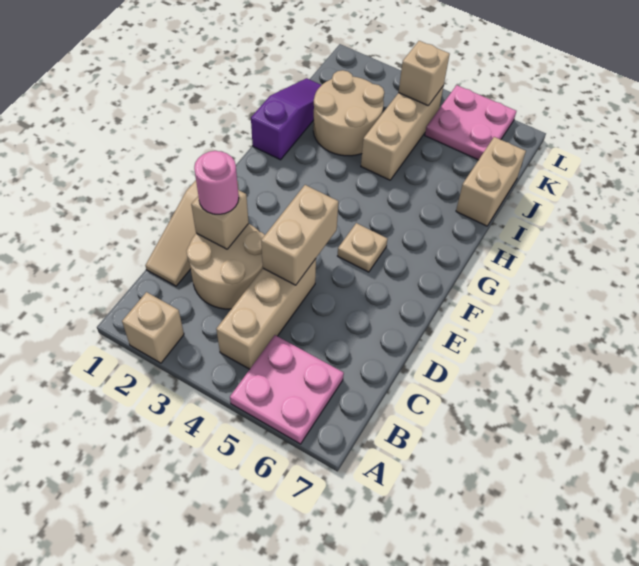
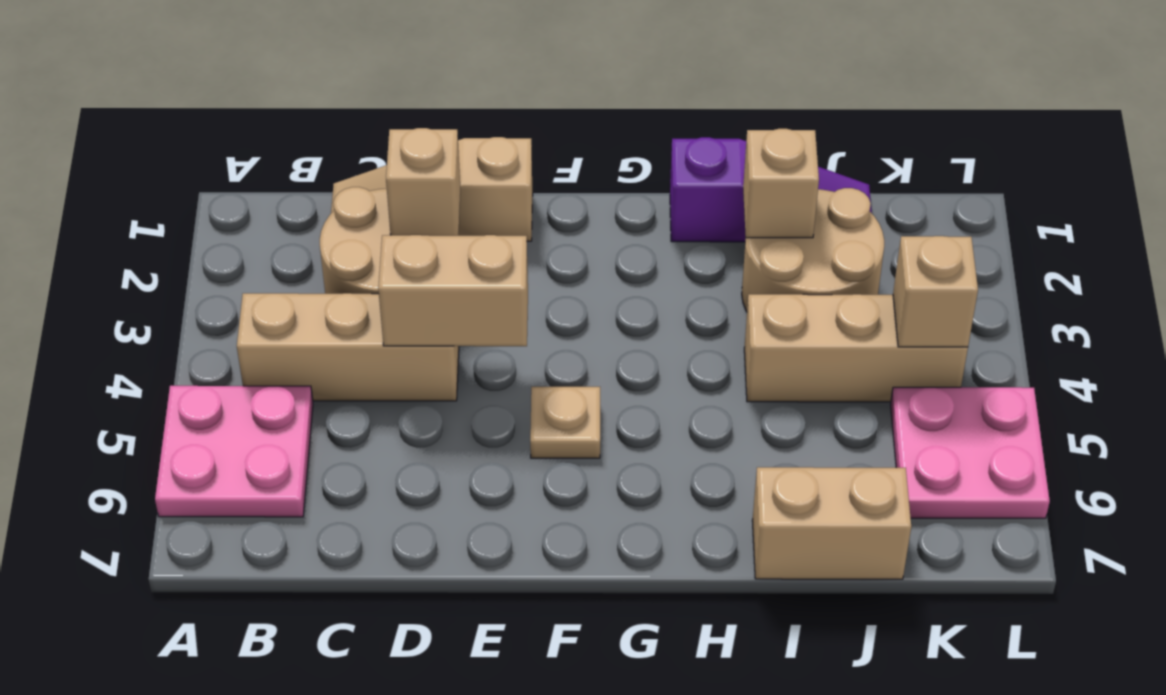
tan 1x1 brick [122,292,184,363] -> tan 1x1 brick moved to [743,129,819,238]
pink 1x1 round brick [194,151,239,214] -> none

